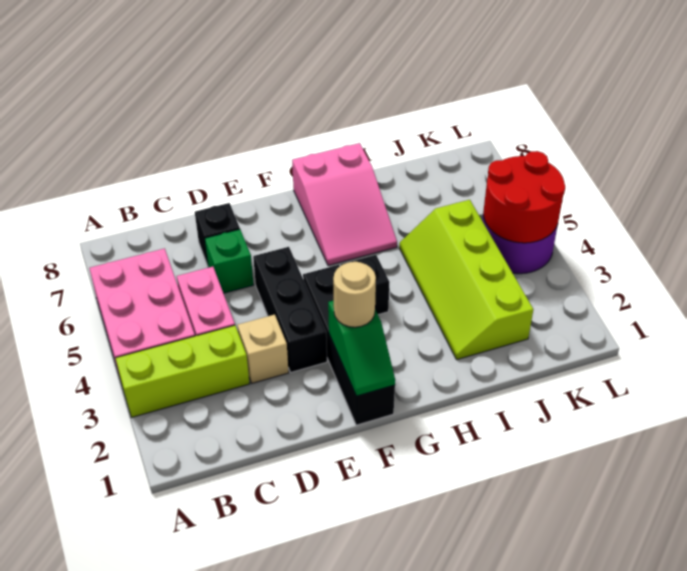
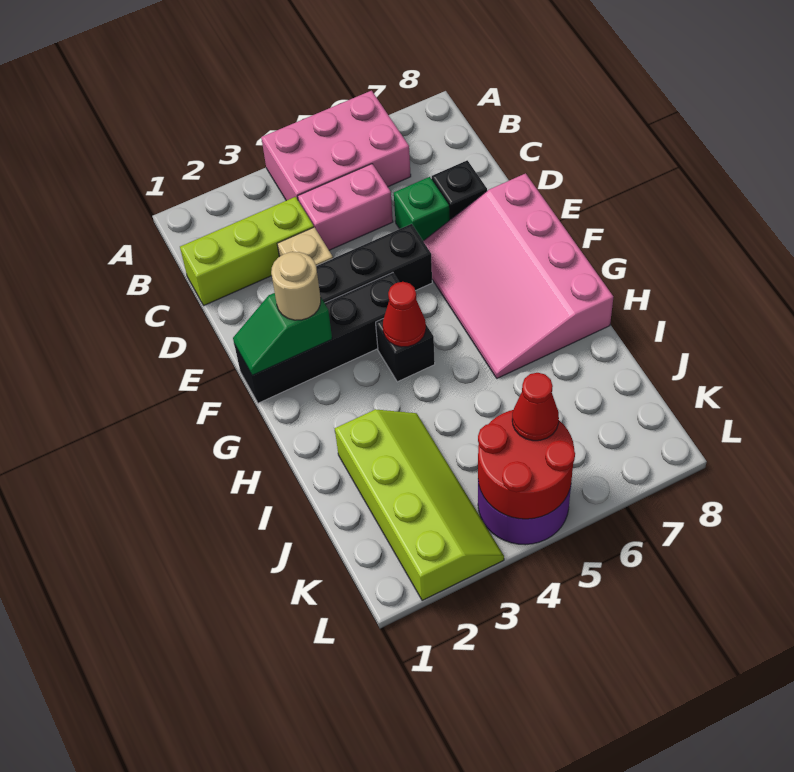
lime 1x3 brick [116,325,250,418] -> lime 1x3 brick turned to [180,197,314,305]
none -> red 1x1 cone [383,282,426,347]
pink 2x3 slope [292,143,397,265] -> pink 3x4 slope [423,173,613,378]
lime 2x4 slope [399,200,533,360] -> lime 2x4 slope turned to [335,409,504,600]
none -> red 1x1 cone [512,373,559,441]

